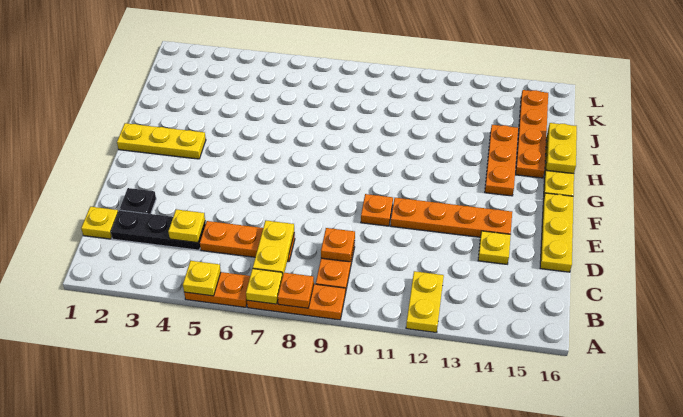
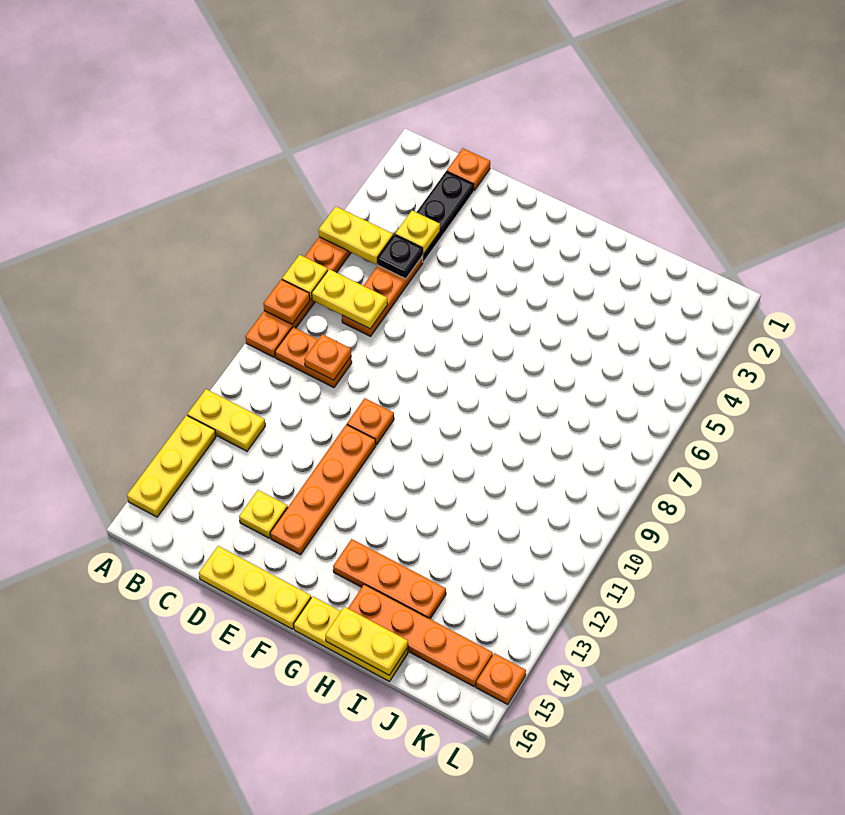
yellow 1x1 plate [183,261,221,296] -> yellow 1x2 plate [319,207,393,264]
yellow 1x1 plate [81,207,118,239] -> orange 1x1 plate [447,148,490,191]
black 1x1 plate [120,188,156,214] -> black 1x1 plate moved to [378,235,423,279]
yellow 1x3 plate [117,123,206,159] -> yellow 1x3 plate moved to [127,415,216,517]
none -> orange 1x1 plate [476,653,526,704]

